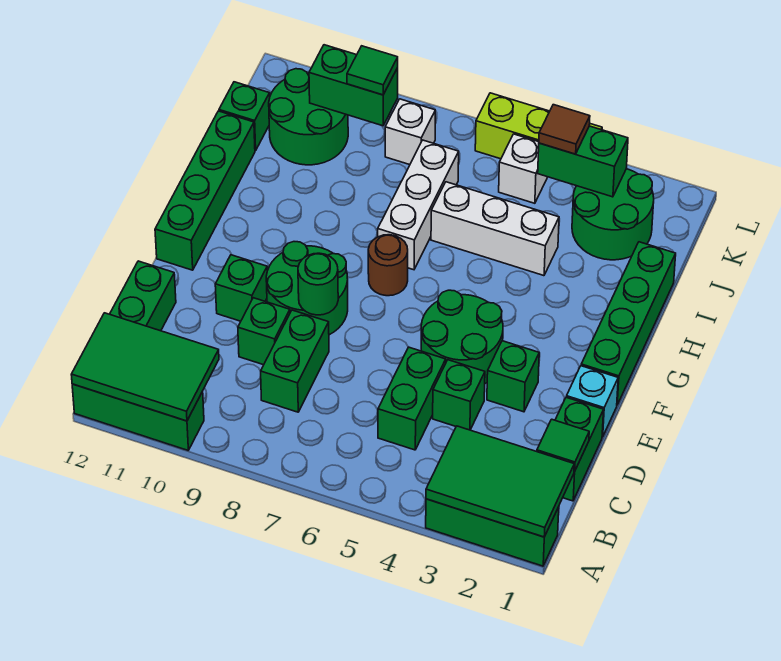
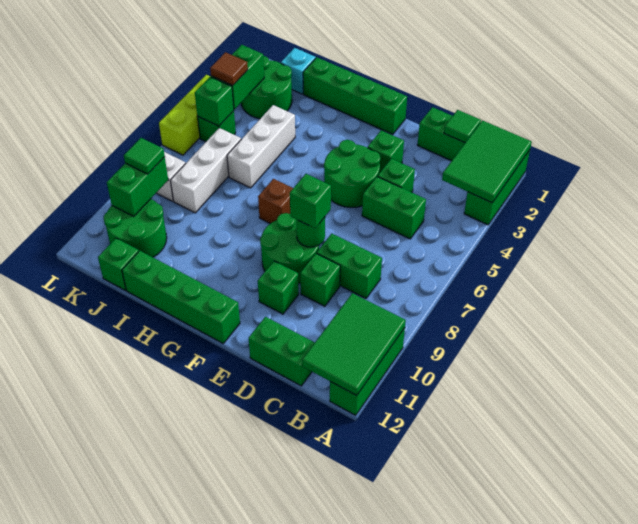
cyan 1x1 brick [567,366,618,437] -> cyan 1x1 brick moved to [281,48,316,94]
none -> green 1x1 brick [290,174,331,228]
brown 1x1 round brick [368,235,408,296] -> brown 1x1 brick [258,179,293,224]
white 1x3 brick [378,140,459,270] -> white 1x3 brick turned to [170,128,241,213]
white 1x1 brick [499,134,547,203] -> green 1x1 brick [198,111,236,142]
none -> green 1x1 brick [195,77,234,126]

